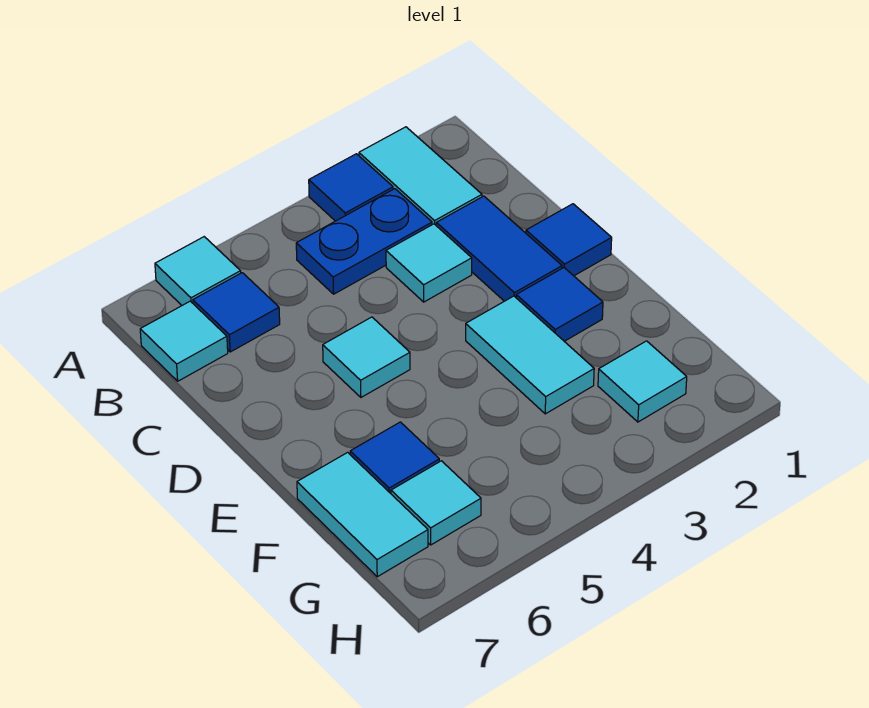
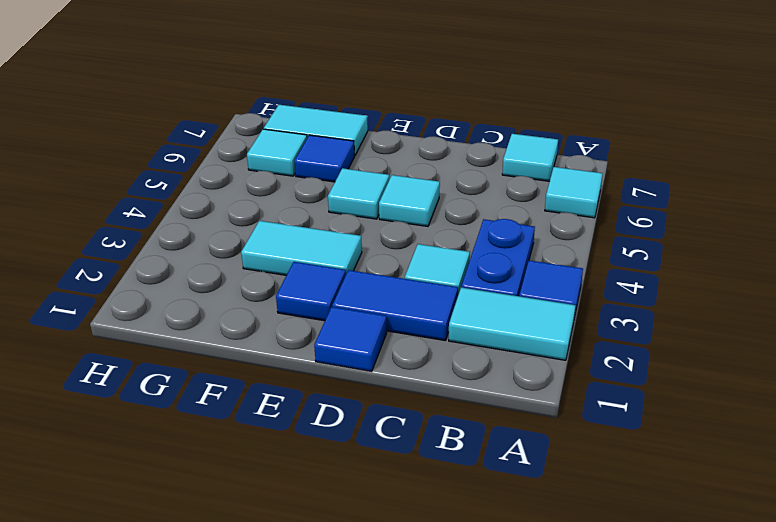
blue 1x1 tile [193,273,280,352] -> none
cyan 1x1 tile [598,341,687,422] -> cyan 1x1 tile moved to [328,168,389,219]

